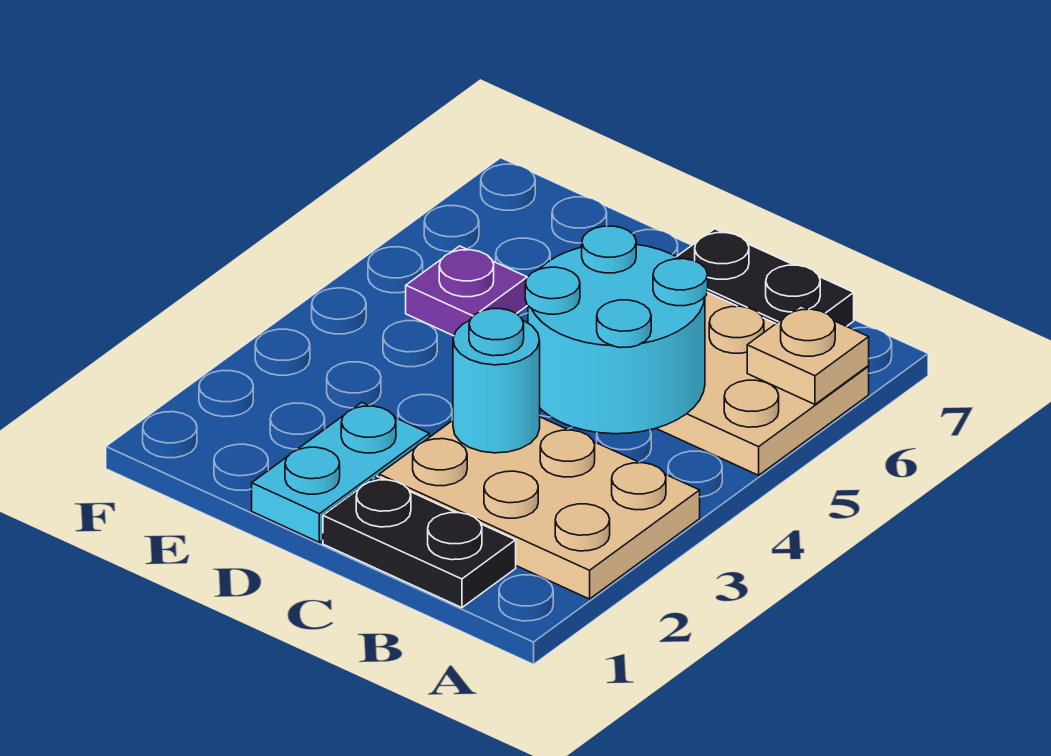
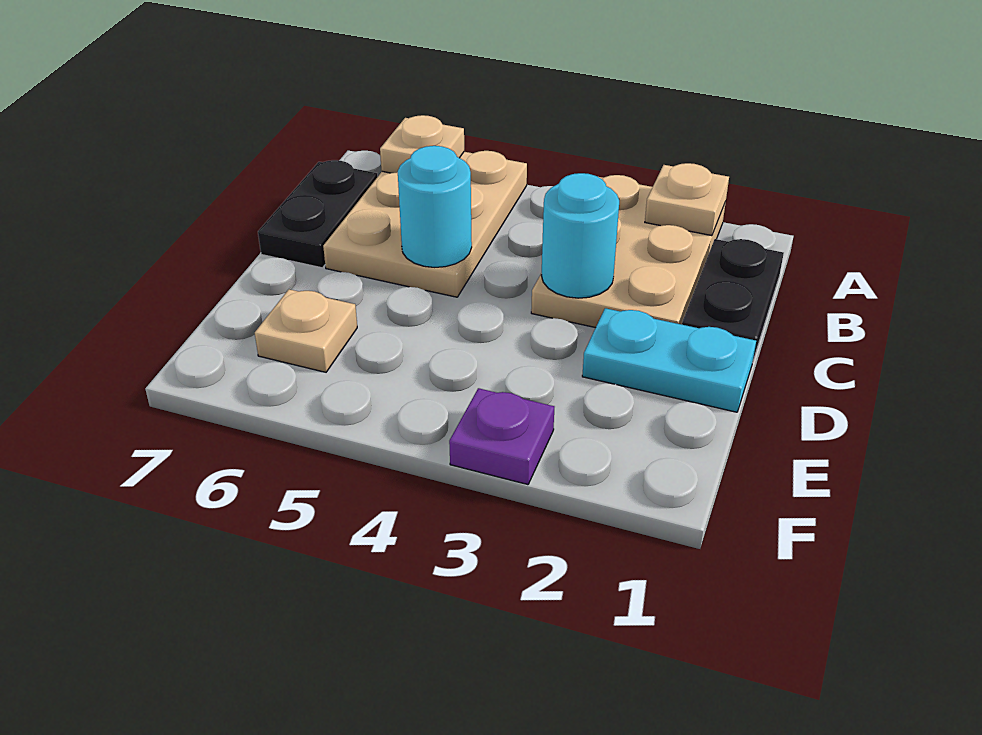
none -> tan 1x1 plate [645,163,729,236]
cyan 2x2 round brick [525,226,708,434] -> cyan 1x1 round brick [398,146,472,267]
purple 1x1 plate [406,246,527,336] -> purple 1x1 plate moved to [449,388,554,485]
none -> tan 1x1 plate [255,289,357,372]

